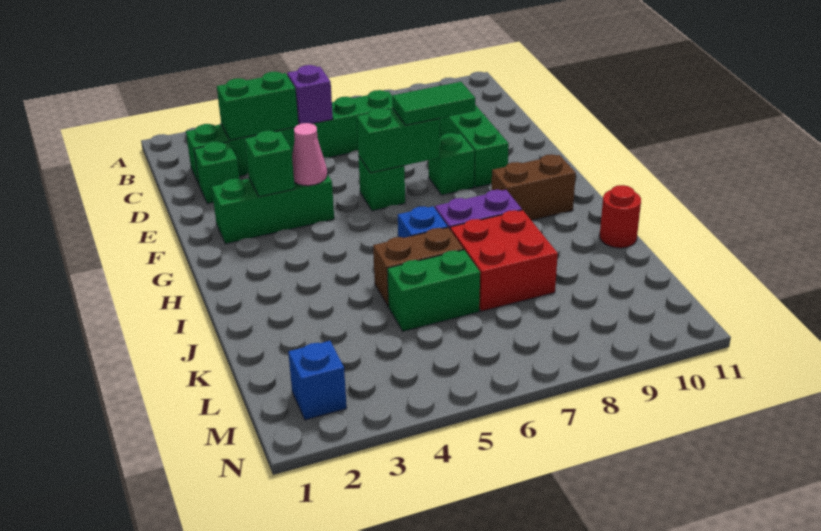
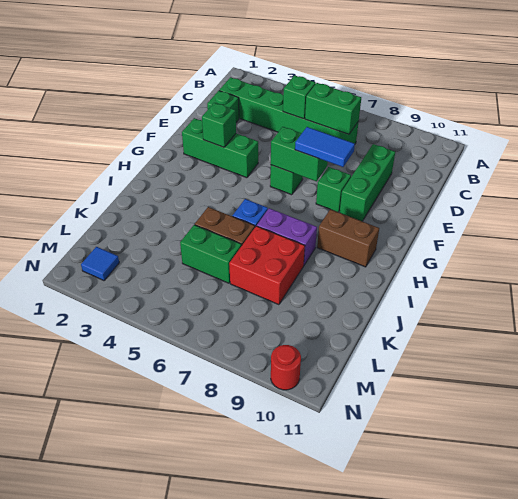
green 1x2 brick [217,72,298,140] -> green 1x2 brick moved to [305,83,361,134]
purple 1x1 brick [287,65,333,124] -> green 1x1 brick [283,75,316,119]
pink 1x1 cone [292,123,327,186] -> none
green 1x2 tile [392,82,475,125] -> blue 1x2 tile [295,127,355,167]
red 1x1 round brick [600,185,641,248] -> red 1x1 round brick moved to [271,345,301,390]
blue 1x1 brick [288,341,347,420] -> blue 1x1 tile [81,247,119,281]

